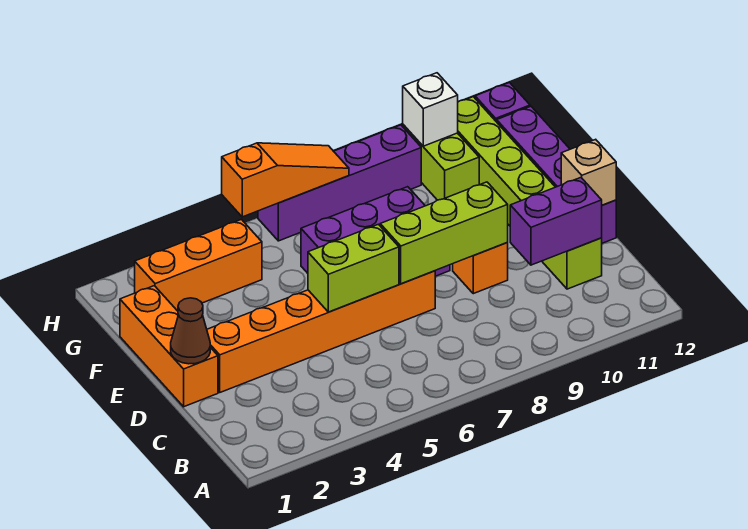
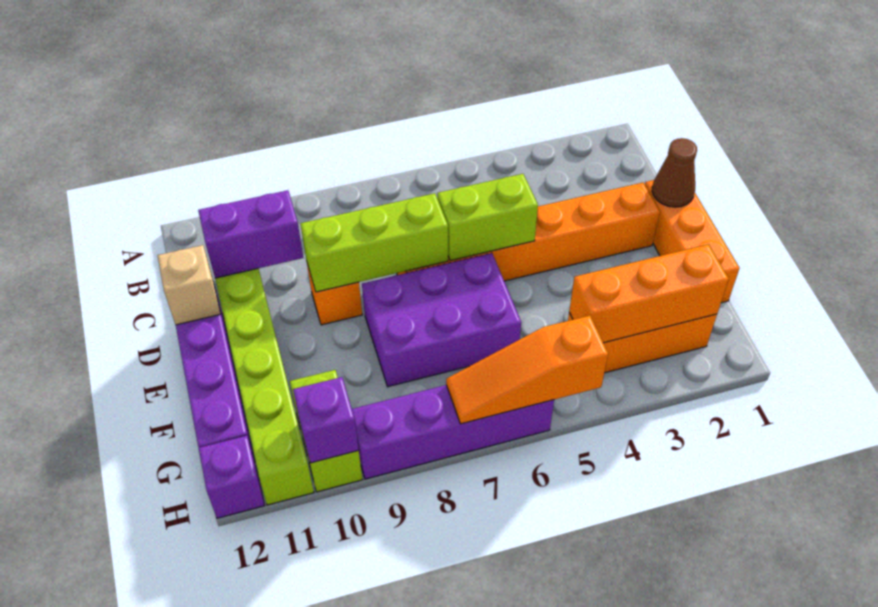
none -> orange 1x3 brick [569,244,729,343]
white 1x1 brick [403,73,458,146] -> purple 1x1 brick [293,377,359,463]

